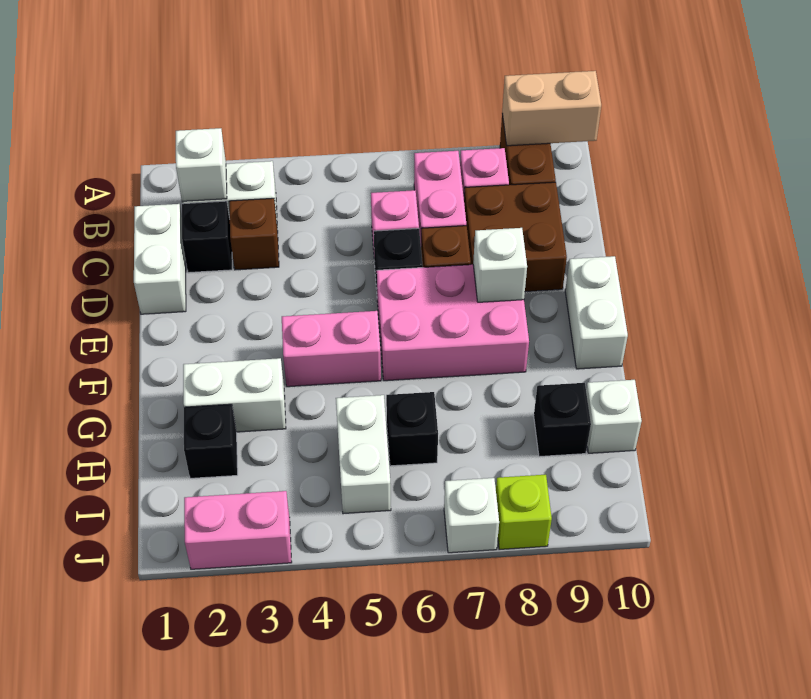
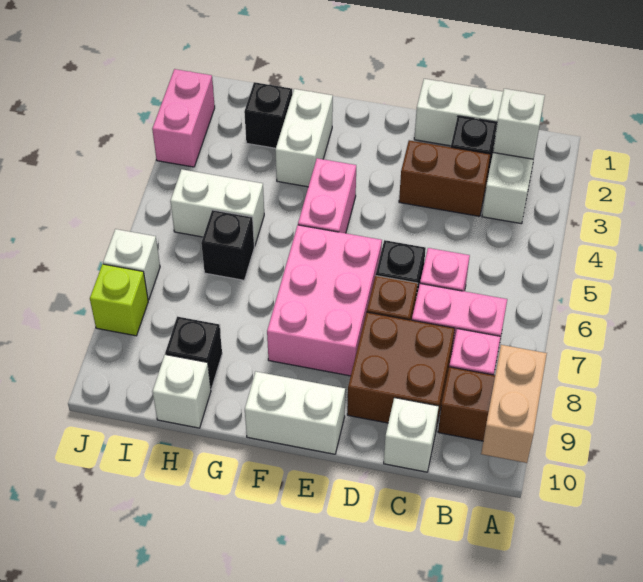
brown 1x1 brick [229,198,279,270] -> brown 1x2 brick [399,140,491,216]
white 1x1 brick [473,228,527,302] -> white 1x1 brick moved to [384,398,439,472]

